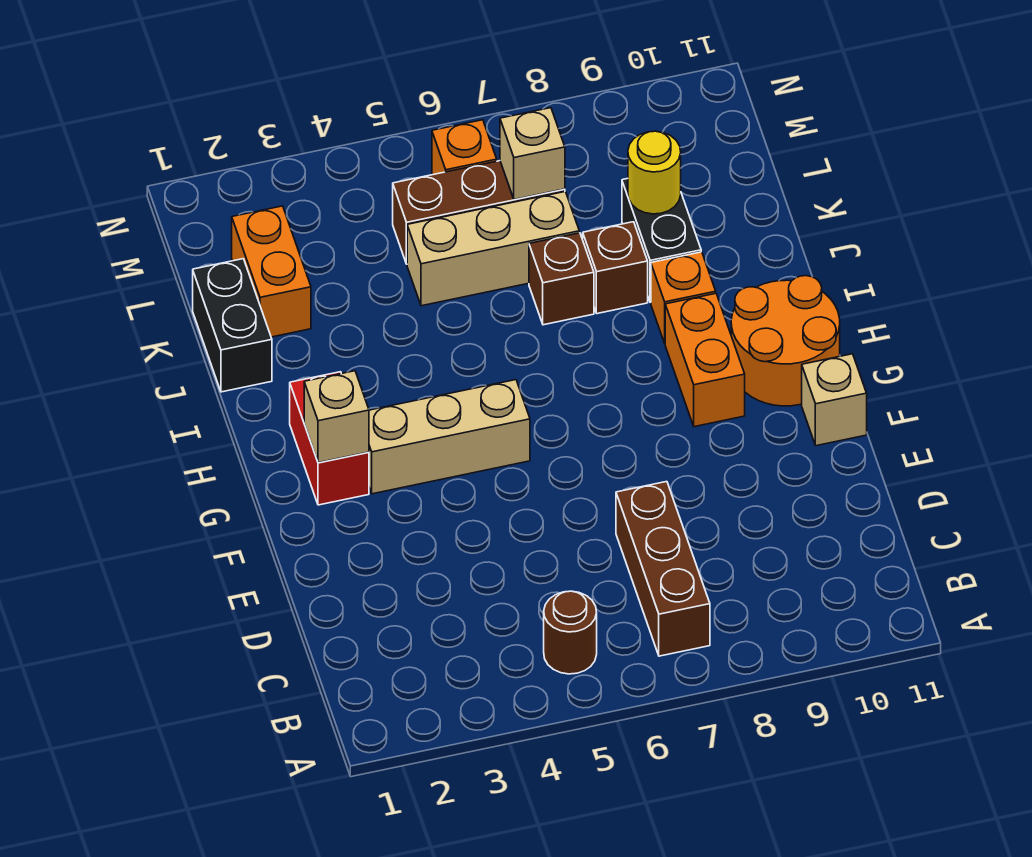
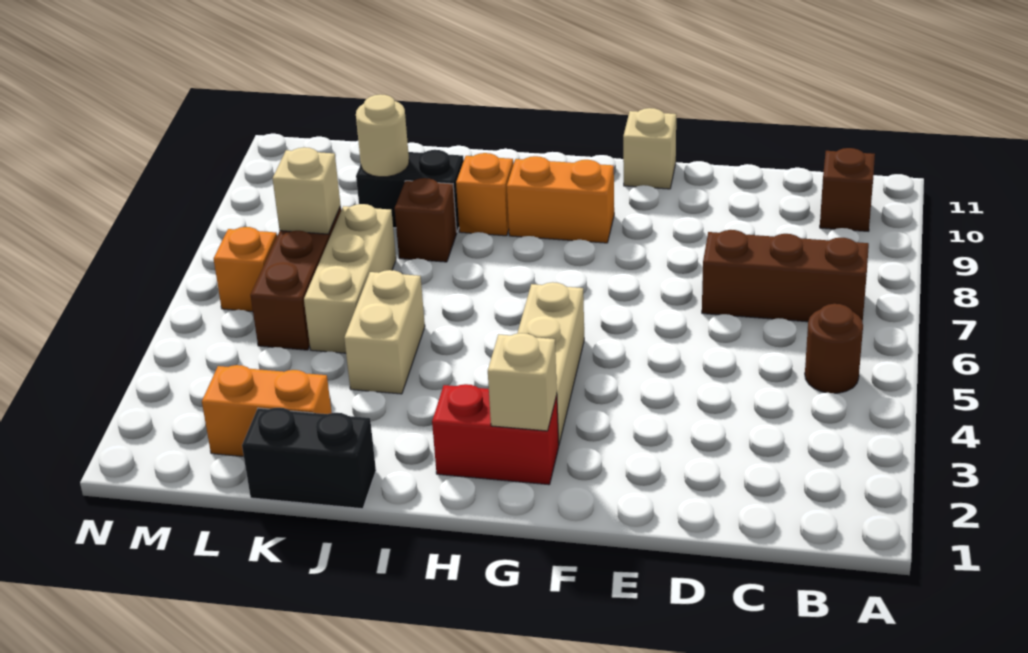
orange 2x2 round brick [731,276,840,406] -> none
none -> tan 1x2 brick [344,270,425,394]
brown 1x1 brick [529,233,594,325] -> brown 1x1 brick moved to [820,148,875,231]
yellow 1x1 round brick [628,131,681,214] -> tan 1x1 round brick [356,94,409,177]

